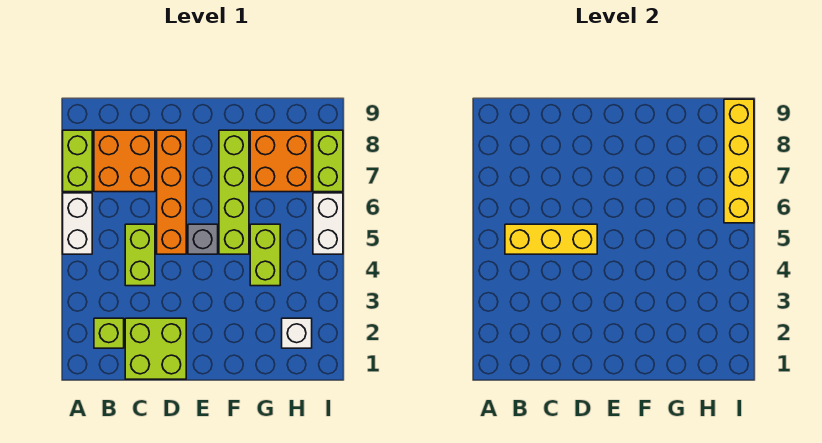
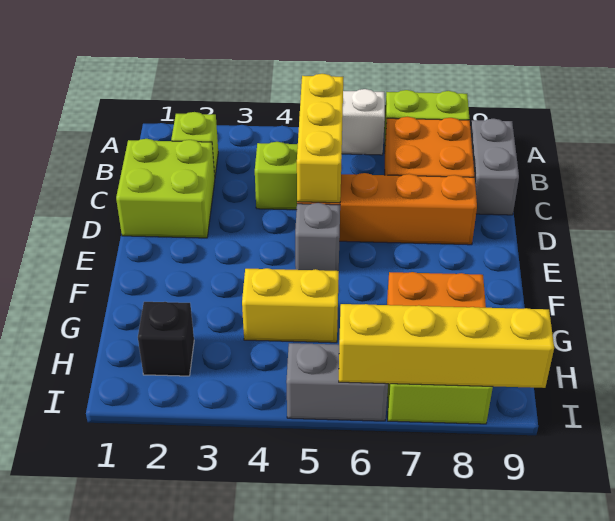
none -> grey 1x2 brick [471,119,519,215]
lime 1x4 brick [219,130,249,254] -> none
lime 1x2 brick [250,224,280,286] -> yellow 1x2 brick [242,268,339,343]
white 1x1 brick [282,318,312,348] -> black 1x1 brick [138,302,194,376]
white 1x2 brick [313,193,343,254] -> grey 1x2 brick [286,343,388,421]

